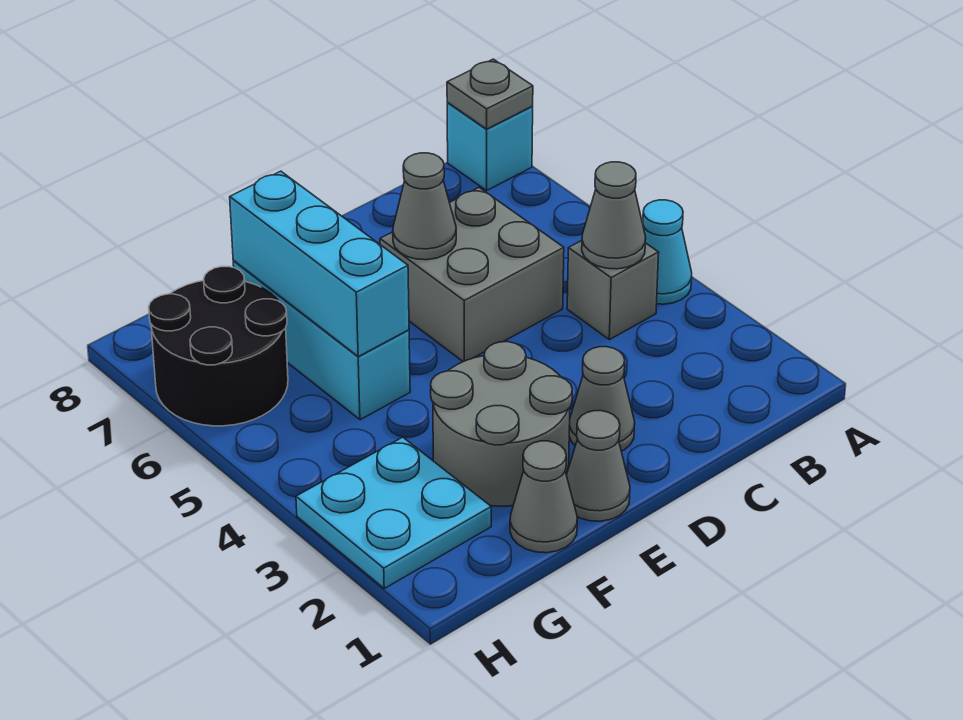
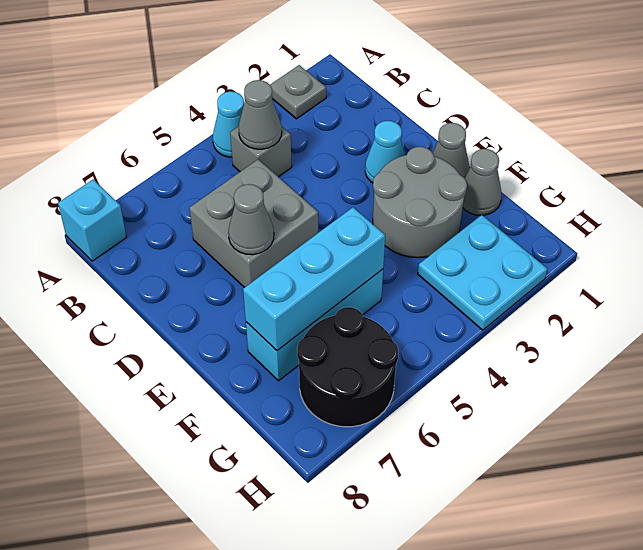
grey 1x1 plate [447,59,533,129] -> grey 1x1 plate moved to [270,65,326,119]
grey 1x1 cone [569,347,635,451] -> cyan 1x1 cone [365,121,405,183]

